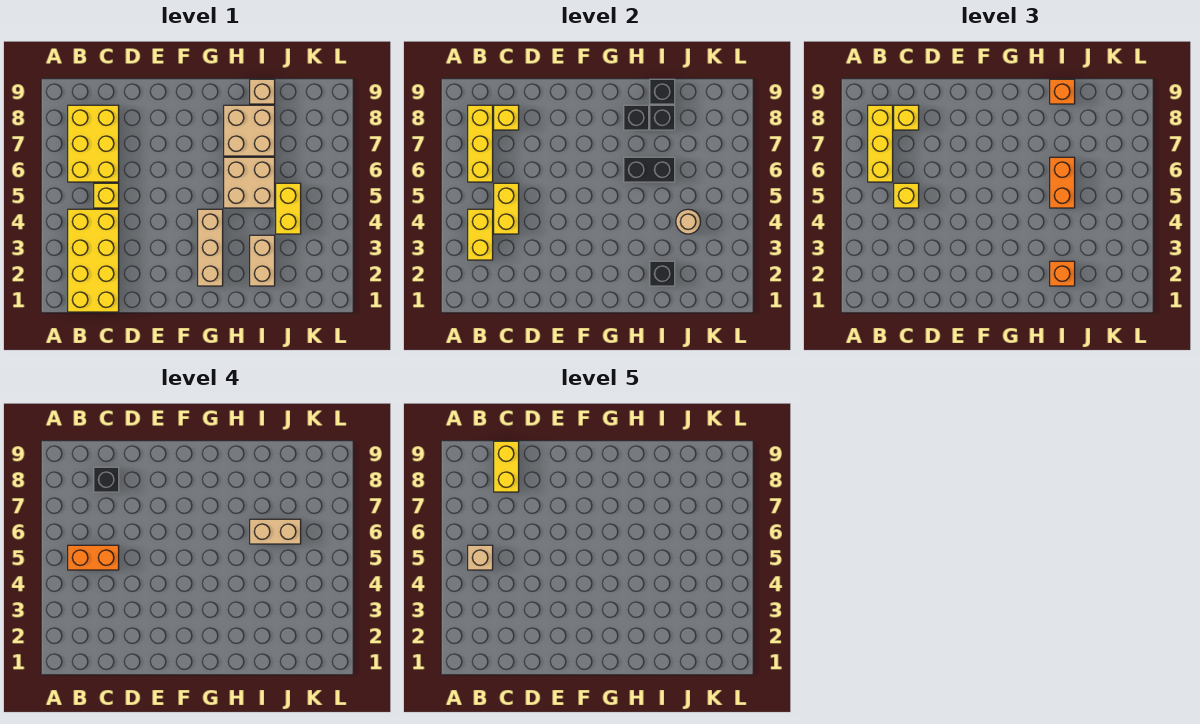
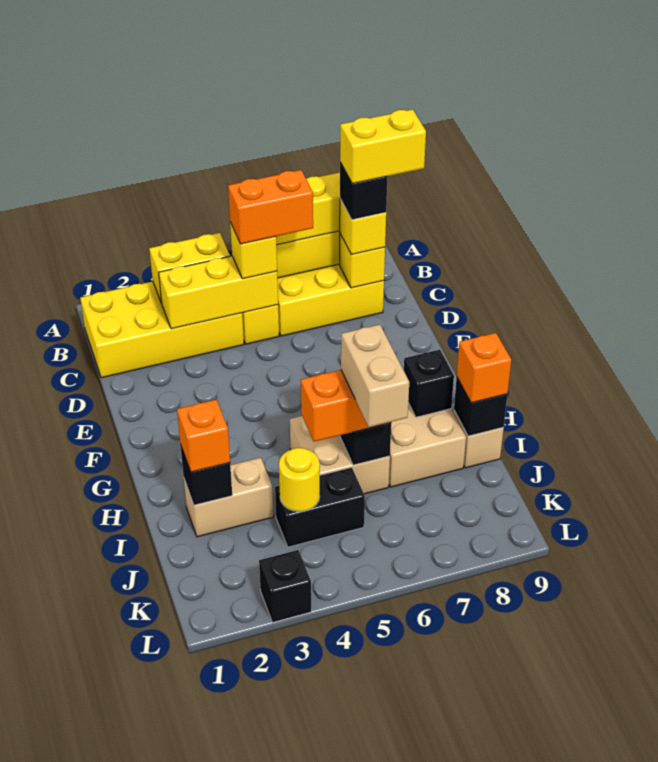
orange 1x2 brick [68,545,119,570] -> orange 1x2 brick turned to [228,170,313,244]
tan 1x1 brick [468,545,493,570] -> none
yellow 1x2 brick [494,183,519,234] -> yellow 1x3 brick [159,256,278,329]
tan 1x3 brick [198,209,223,286] -> none
black 1x1 brick [650,105,675,130] -> black 1x1 brick moved to [259,550,311,622]
yellow 1x2 brick [276,183,301,234] -> black 1x2 brick [275,467,365,547]
tan 1x1 round brick [676,209,701,234] -> yellow 1x1 round brick [279,448,320,512]

